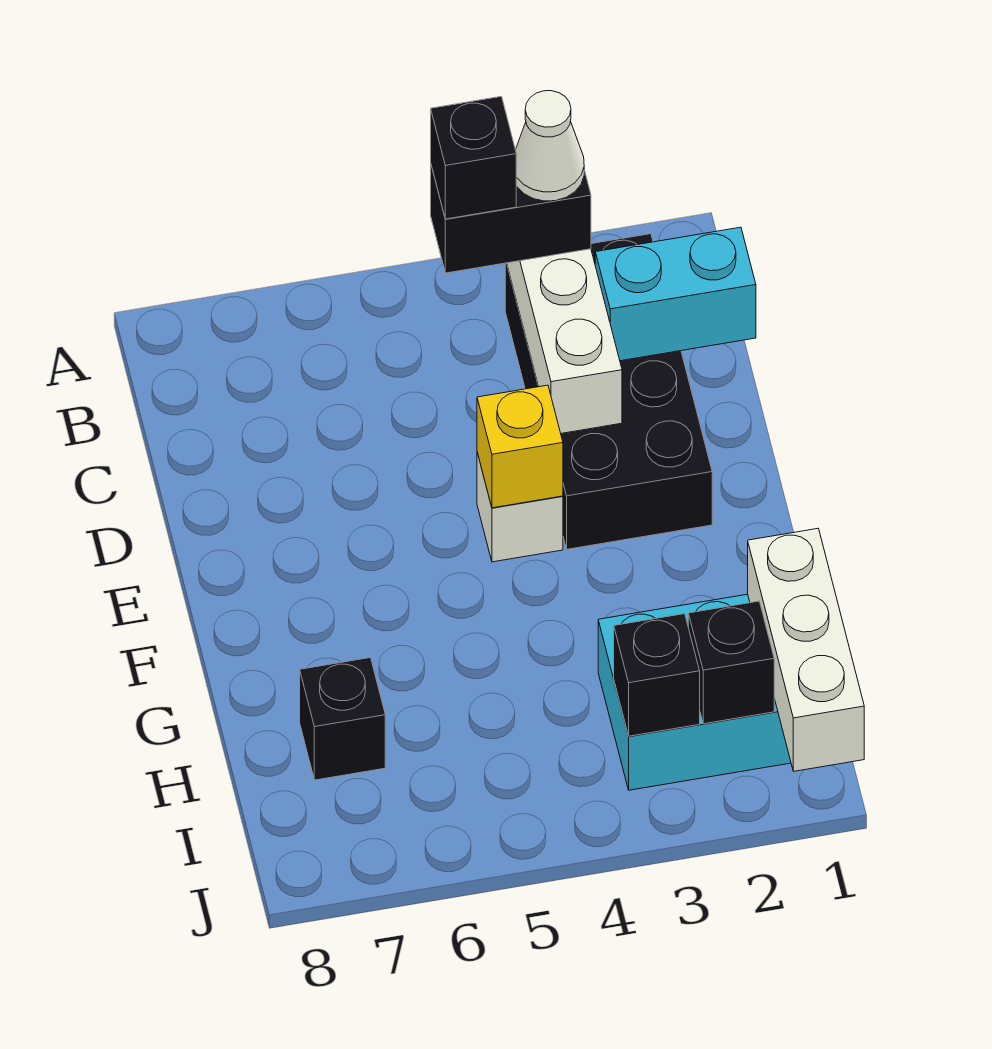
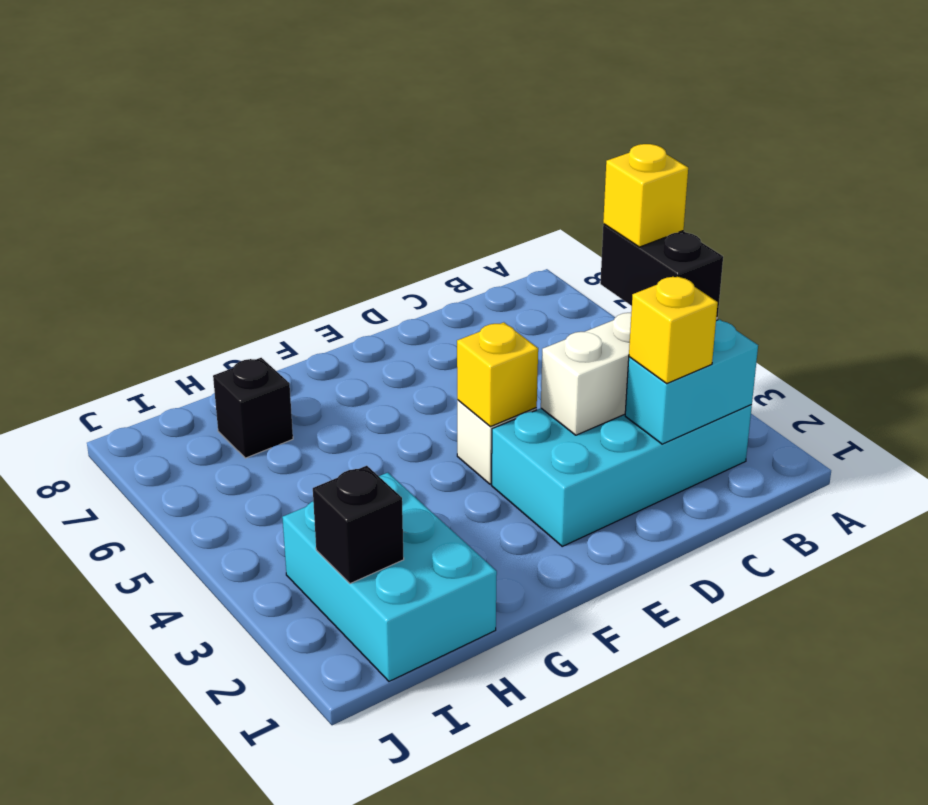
black 2x4 brick [505,234,712,549] -> cyan 2x4 brick [491,405,752,546]
white 1x1 cone [516,91,584,201] -> none
black 1x1 brick [431,97,516,219] -> yellow 1x1 brick [603,144,688,247]
cyan 1x2 brick [595,227,756,361] -> cyan 1x2 brick turned to [625,319,758,444]
none -> yellow 1x1 brick [629,276,718,383]
white 1x3 brick [748,529,864,771] -> none
black 1x1 brick [614,614,700,736] -> none

